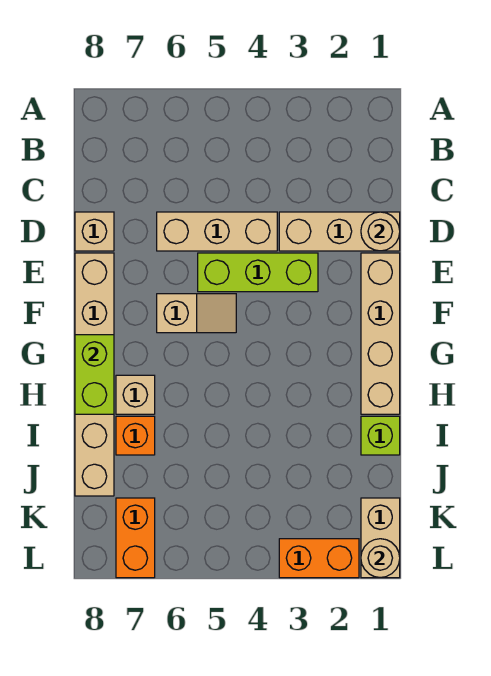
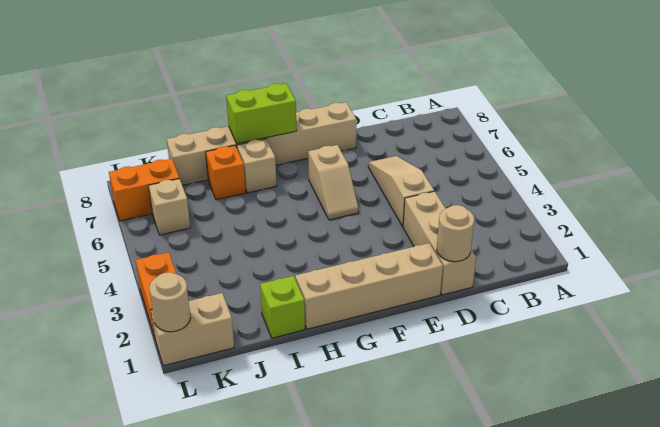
tan 1x3 brick [157,212,277,251] -> tan 1x3 slope [368,156,434,226]
tan 1x1 brick [75,212,114,251] -> tan 1x1 brick moved to [149,179,190,235]
lime 1x3 brick [198,253,318,292] -> none

